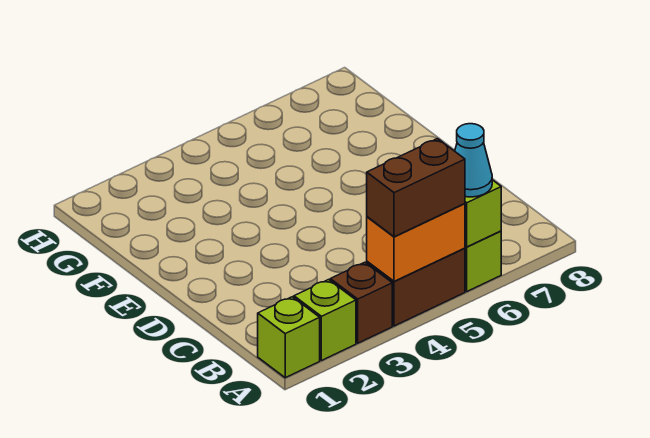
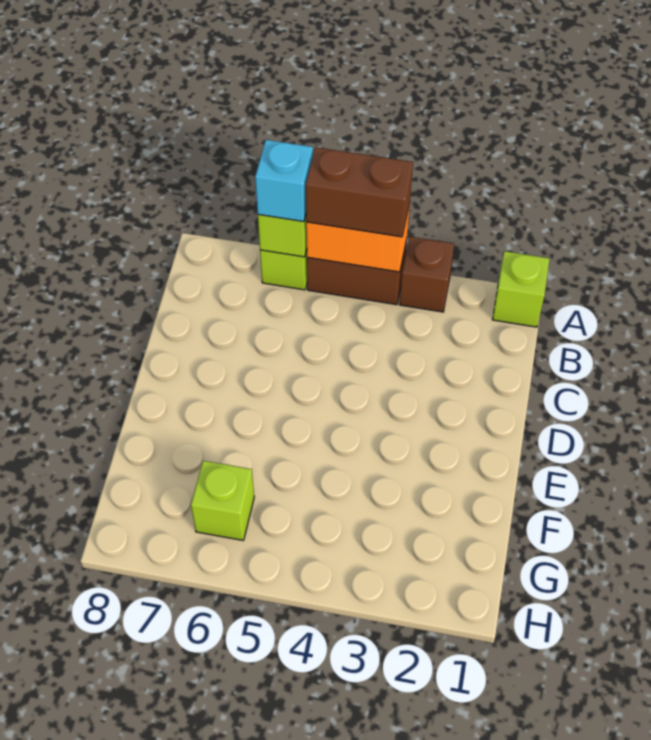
lime 1x1 brick [294,280,356,360] -> lime 1x1 brick moved to [191,461,254,540]
cyan 1x1 cone [455,124,492,197] -> cyan 1x1 brick [255,140,313,222]

